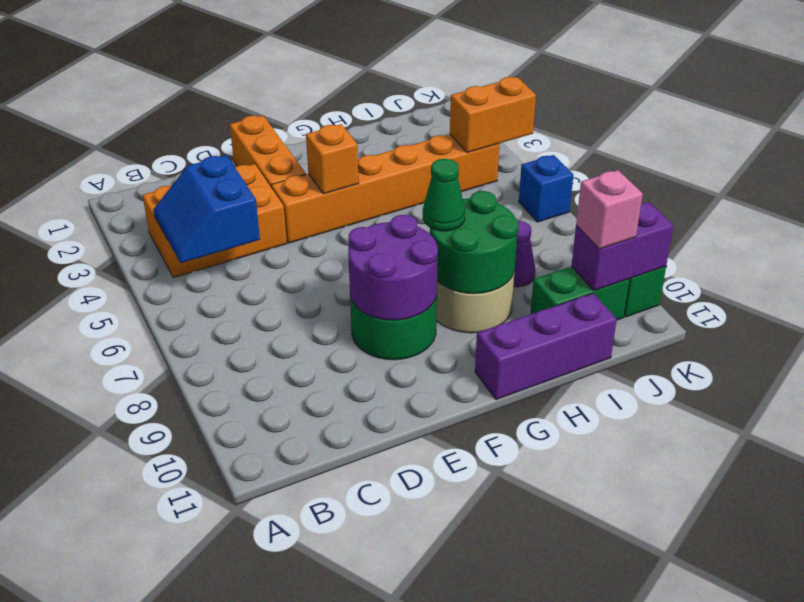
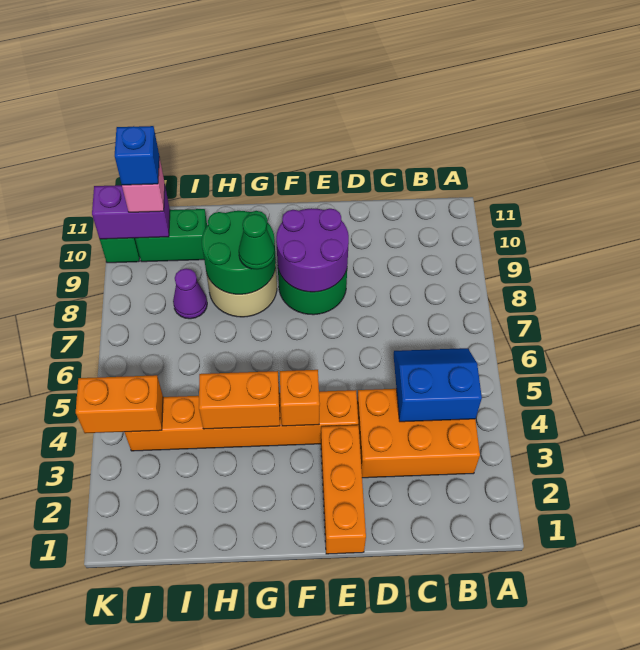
blue 2x2 slope [154,155,260,263] -> blue 2x2 slope turned to [394,348,482,422]
none -> orange 1x2 brick [199,371,280,429]
purple 1x3 brick [475,293,617,400] -> none
blue 1x1 brick [519,155,573,222] -> blue 1x1 brick moved to [115,126,159,185]

